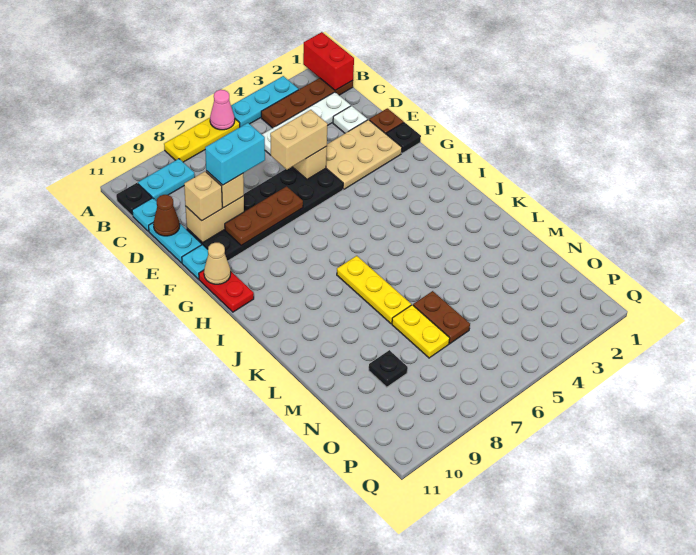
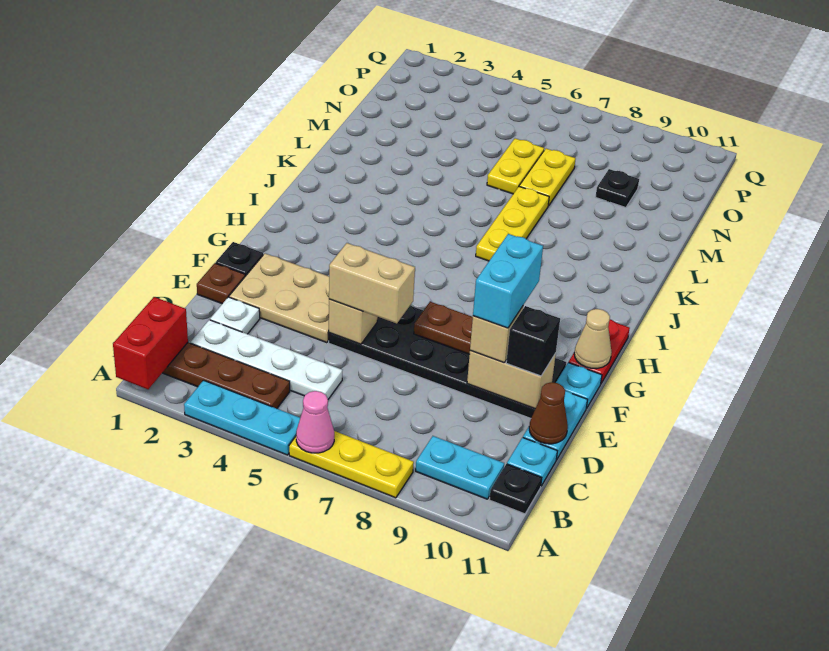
cyan 1x2 brick [205,123,265,185] -> cyan 1x2 brick turned to [473,234,543,328]
tan 1x1 brick [184,171,222,221] -> black 1x1 brick [506,306,560,376]
brown 1x2 plate [413,291,470,344] -> yellow 1x2 plate [487,139,544,194]

